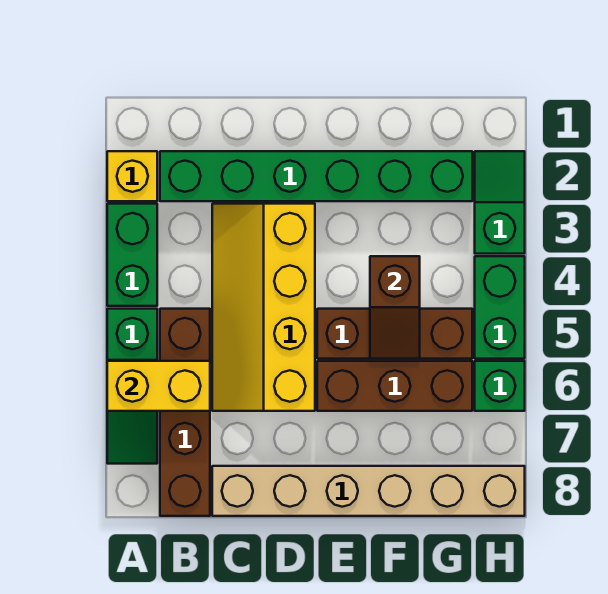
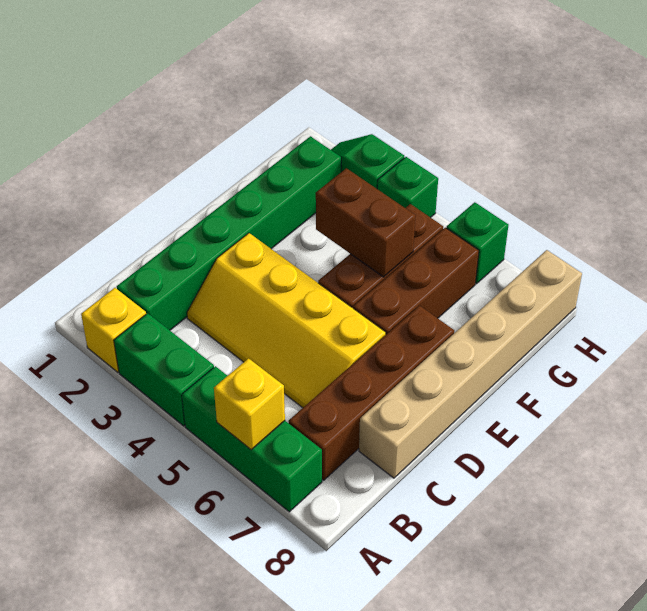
green 1x3 slope [107,309,157,464] -> green 1x3 brick [182,366,322,512]
yellow 1x2 brick [107,361,210,411] -> yellow 1x1 brick [214,358,285,450]
brown 1x4 brick [160,309,210,516] -> brown 1x4 brick turned to [289,306,454,480]
brown 1x2 slope [370,256,420,359] -> brown 1x2 brick [316,168,415,277]
green 1x2 brick [475,256,525,359] -> green 1x1 brick [377,157,438,218]

